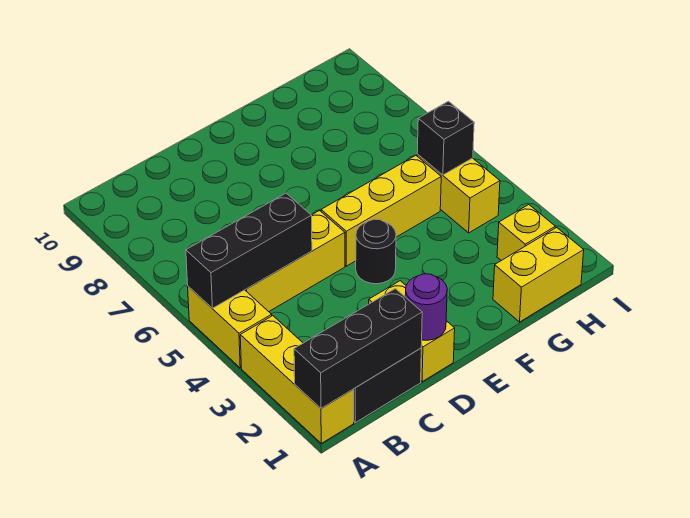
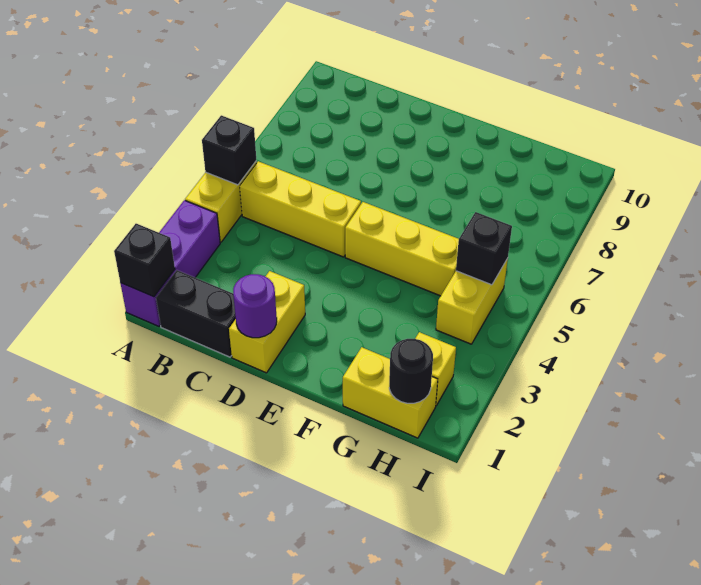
yellow 1x3 brick [240,316,354,443] -> purple 1x3 brick [120,200,220,326]
black 1x3 brick [294,289,422,408] -> black 1x1 brick [114,224,175,297]
black 1x3 brick [186,193,312,308] -> black 1x1 brick [202,115,256,185]
black 1x1 round brick [356,219,396,284] -> black 1x1 round brick moved to [389,339,433,403]

